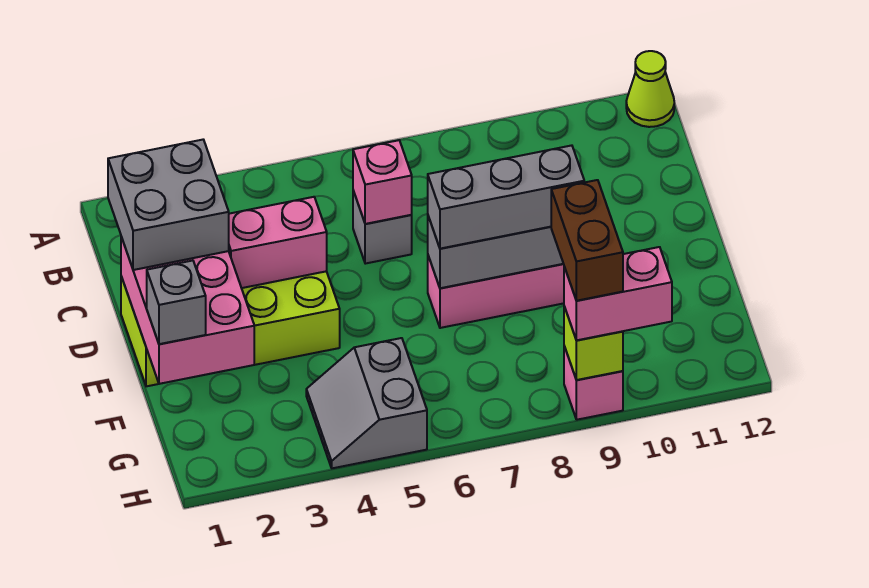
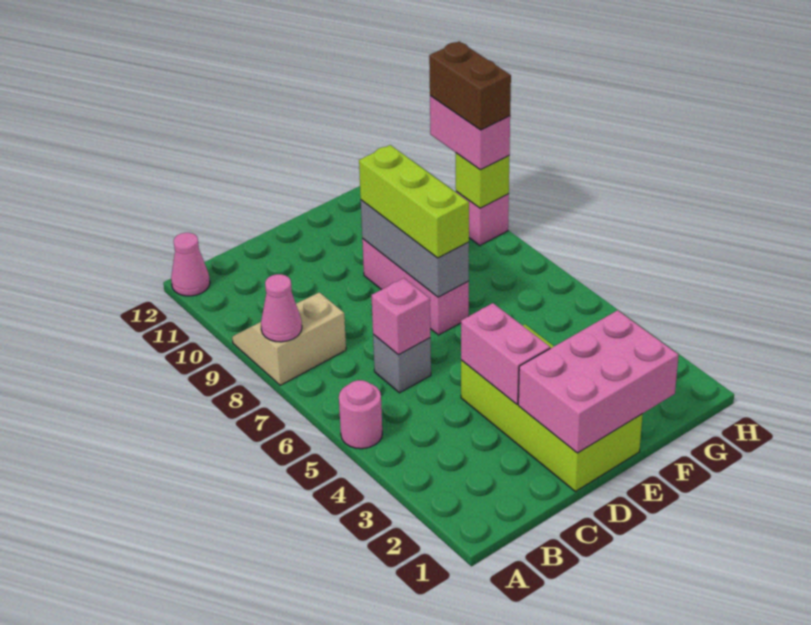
none -> pink 1x1 round brick [339,380,382,449]
none -> tan 2x2 slope [232,292,346,385]
none -> pink 1x1 cone [261,274,302,342]
lime 1x1 cone [626,51,674,127] -> pink 1x1 cone [171,233,210,296]
grey 2x2 brick [108,140,229,270] -> none
grey 1x3 brick [428,145,584,249] -> lime 1x3 brick [359,145,469,258]
grey 1x1 brick [147,261,206,344] -> none
grey 2x2 slope [306,338,427,468] -> none
brown 1x2 brick [551,180,623,301] -> brown 1x2 brick turned to [429,41,511,130]

